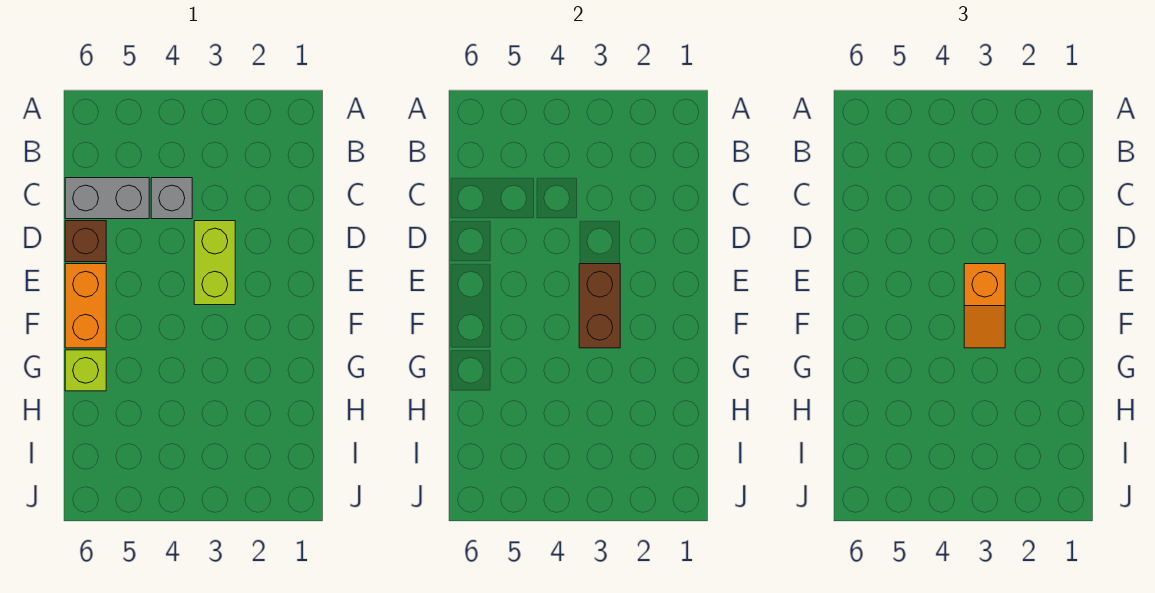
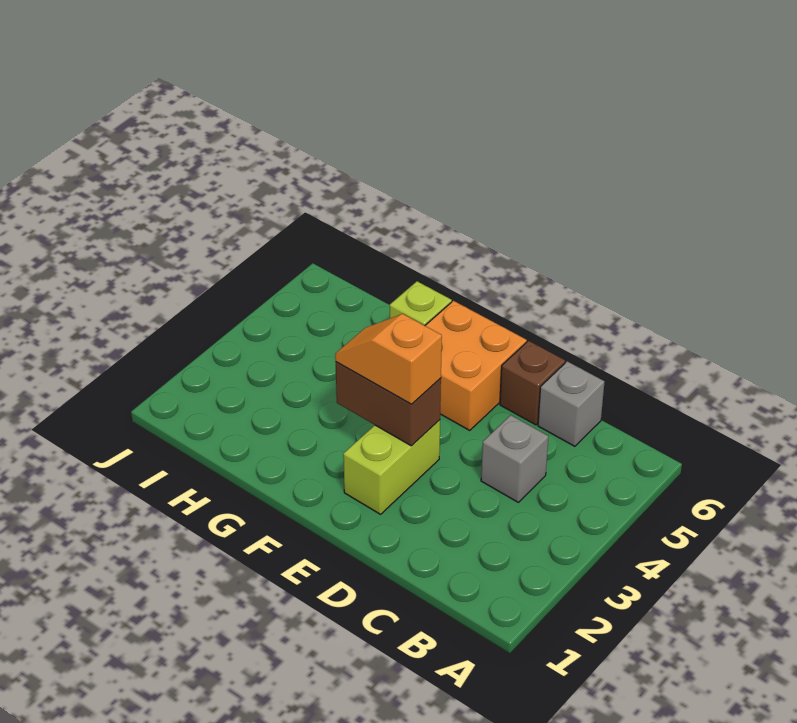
grey 1x2 brick [65,178,149,219] -> grey 1x1 brick [538,361,604,446]
lime 1x2 brick [194,221,235,305] -> lime 1x2 brick turned to [343,420,440,514]
orange 1x2 brick [65,264,106,348] -> orange 2x2 brick [425,301,527,430]

